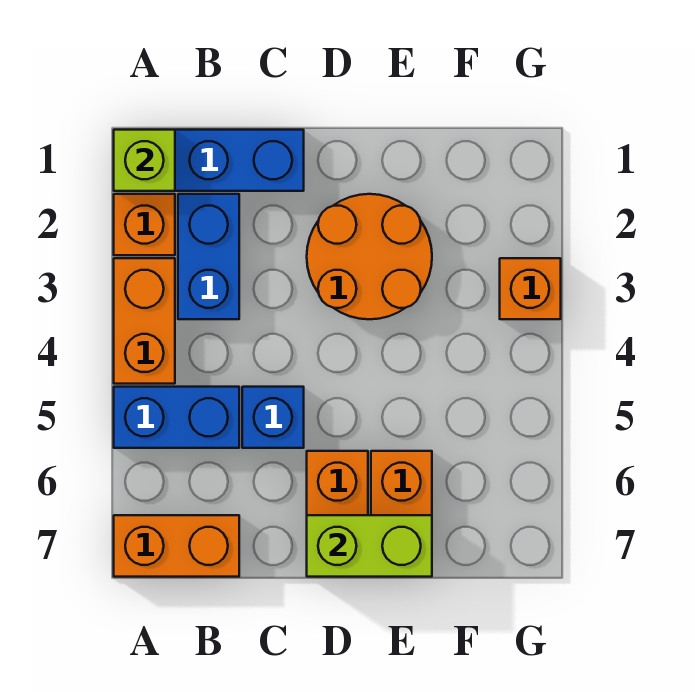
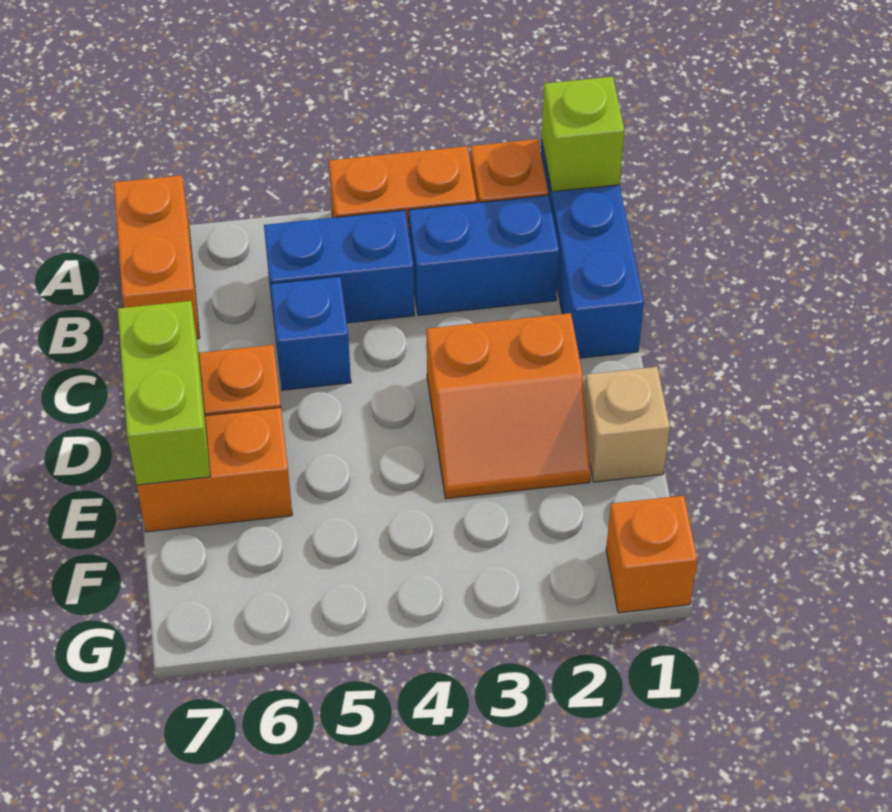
blue 1x2 brick [114,387,239,448] -> blue 1x2 brick turned to [264,210,414,326]
orange 2x2 round brick [307,194,432,319] -> orange 2x2 slope [427,313,591,499]
none -> tan 1x1 brick [584,367,670,482]
orange 1x1 brick [500,258,561,319] -> orange 1x1 brick moved to [606,496,697,613]

